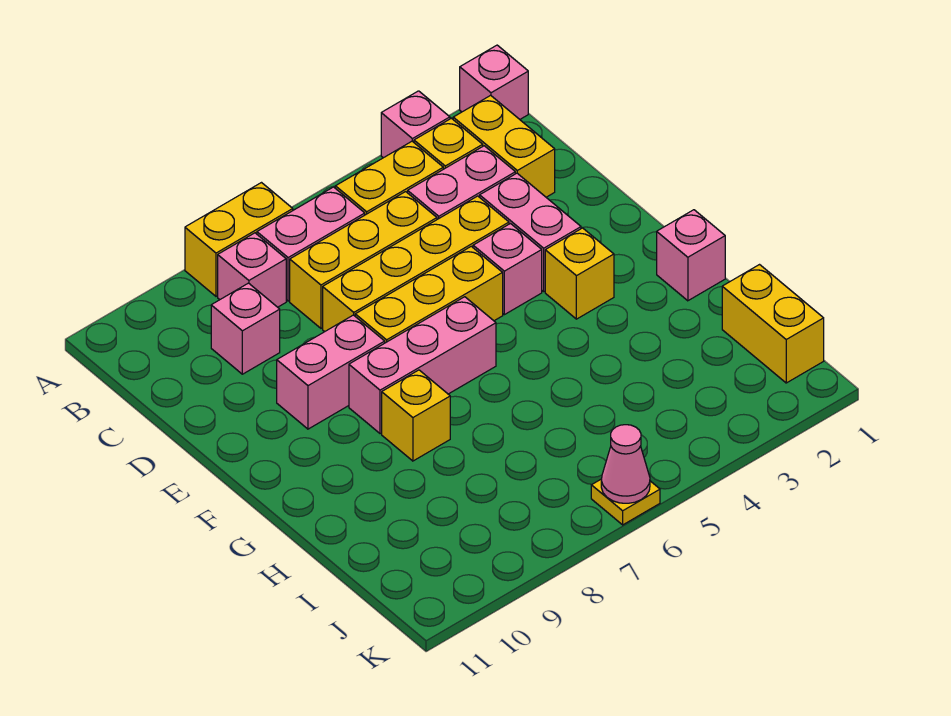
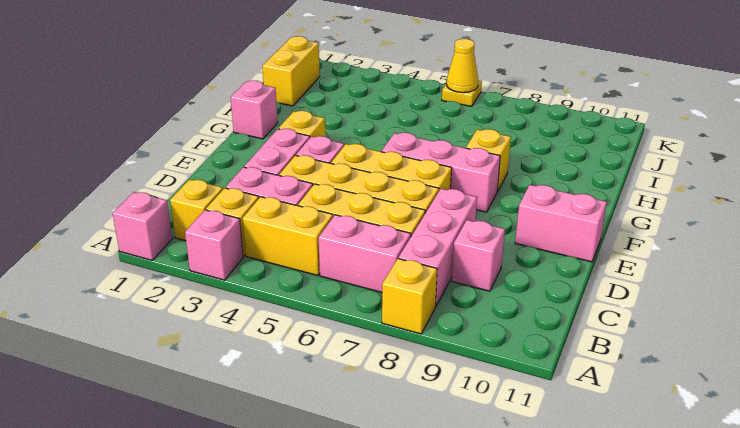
yellow 1x2 brick [185,183,293,296] -> yellow 1x1 brick [382,259,437,334]
yellow 1x2 brick [453,95,555,197] -> yellow 1x1 brick [170,179,223,241]
pink 1x1 brick [218,233,286,307] -> pink 1x3 brick [398,189,477,307]
pink 1x2 brick [277,315,385,429] -> pink 1x2 brick moved to [515,185,607,262]
pink 1x1 cone [601,425,650,503] -> yellow 1x1 cone [447,39,478,93]

